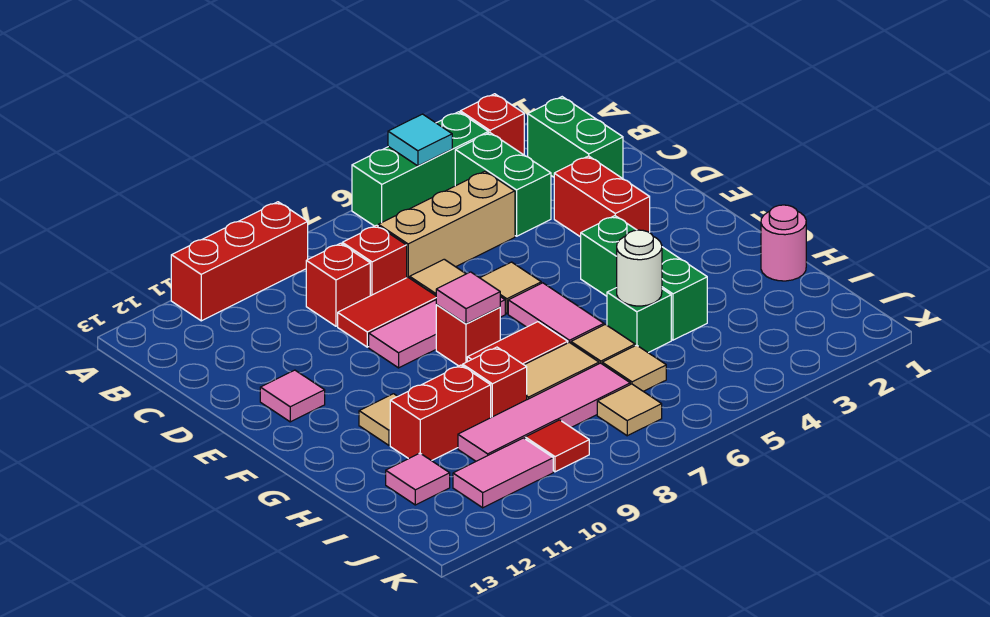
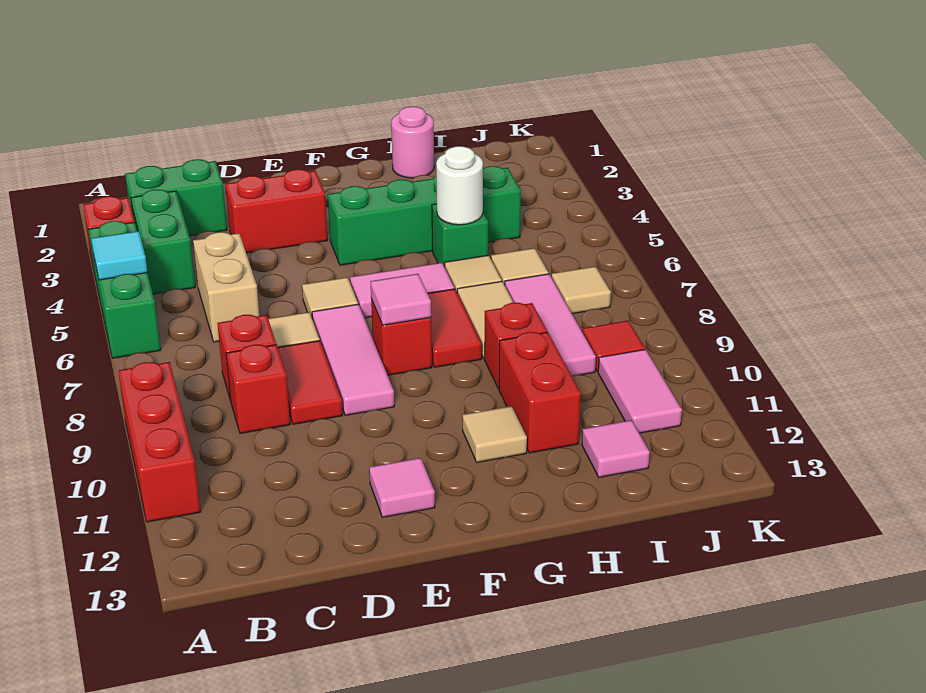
green 1x2 brick [455,133,551,236] -> green 1x2 brick turned to [131,190,195,294]
tan 1x3 brick [378,171,515,278] -> tan 1x2 brick [193,232,259,342]
green 1x3 brick [581,216,707,340] -> green 1x4 brick [328,166,521,265]
pink 1x4 tile [458,363,630,461] -> pink 1x3 tile [505,274,596,376]

